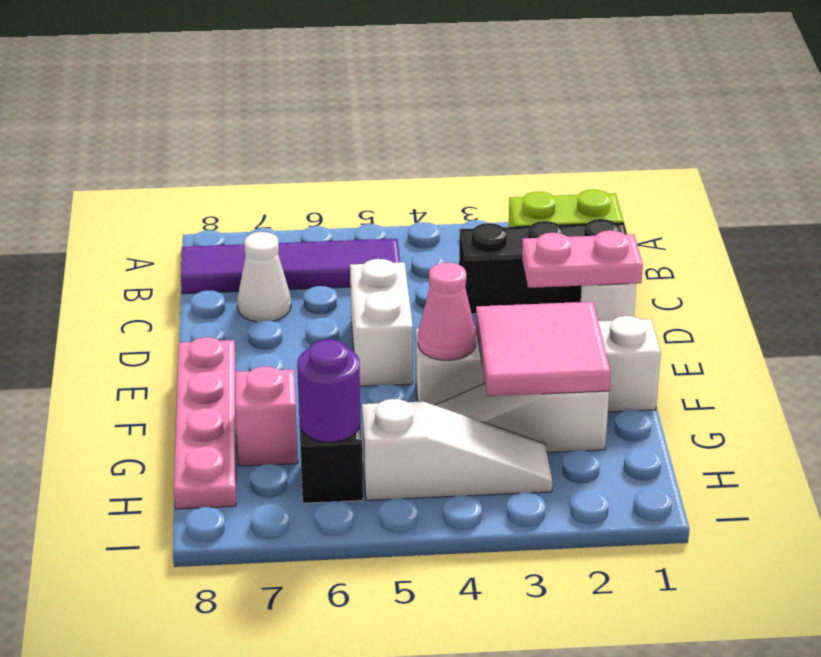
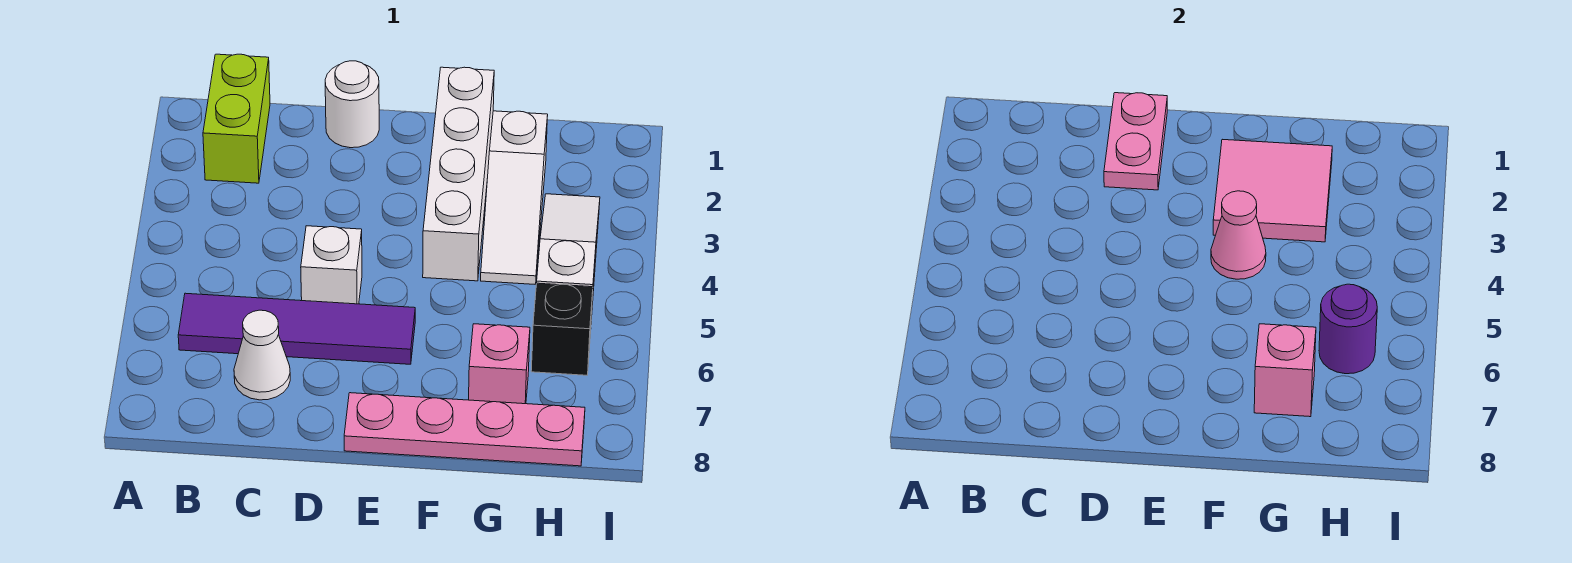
purple 1x4 tile [181,239,400,294] -> purple 1x4 tile turned to [178,293,415,364]
black 1x3 brick [459,219,627,314] -> none
white 1x2 brick [350,259,413,386] -> white 1x1 brick [301,226,362,304]
none -> pink 1x1 brick [1254,324,1316,417]

